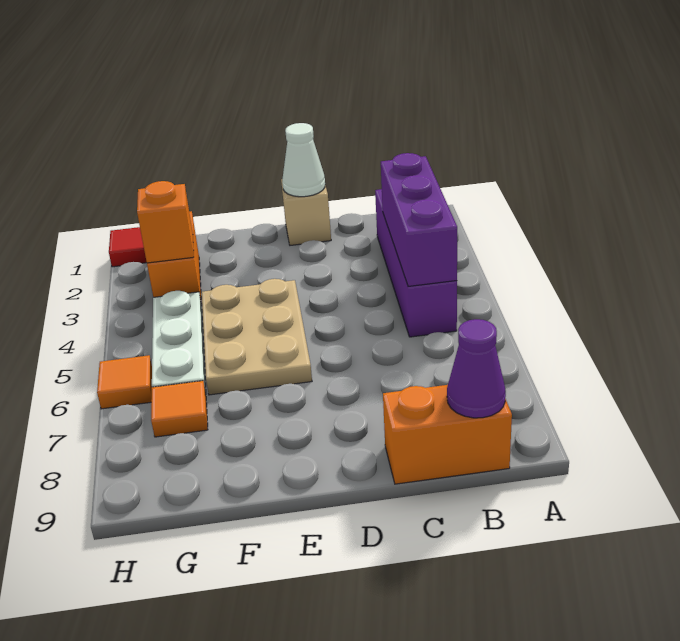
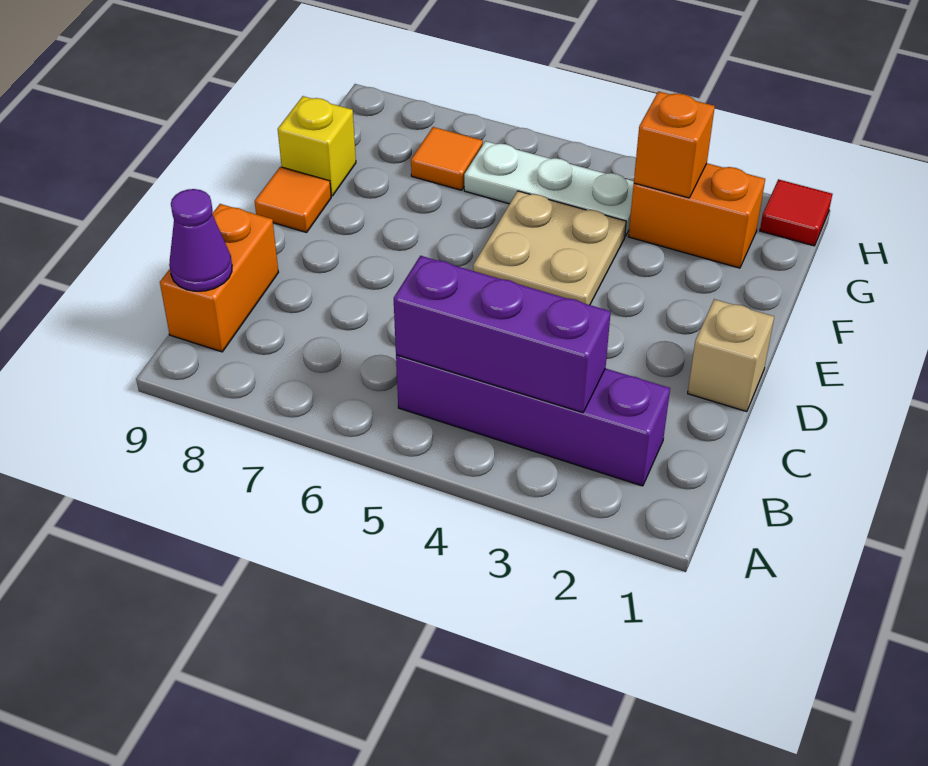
white 1x1 cone [282,123,325,197] -> none
tan 2x3 plate [202,279,312,395] -> tan 2x2 plate [473,191,626,305]
none -> yellow 1x1 brick [278,96,356,196]
orange 1x1 tile [97,355,152,409] -> orange 1x1 tile moved to [255,167,331,232]

